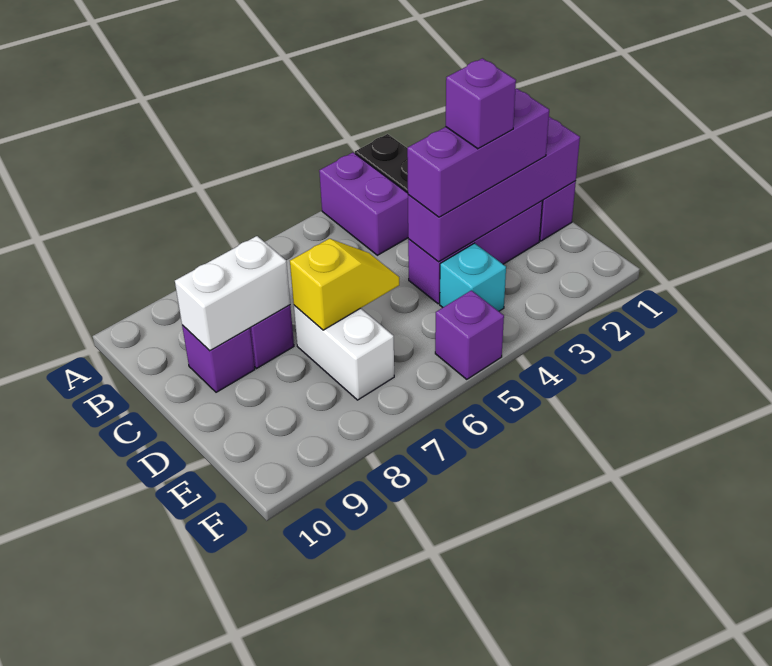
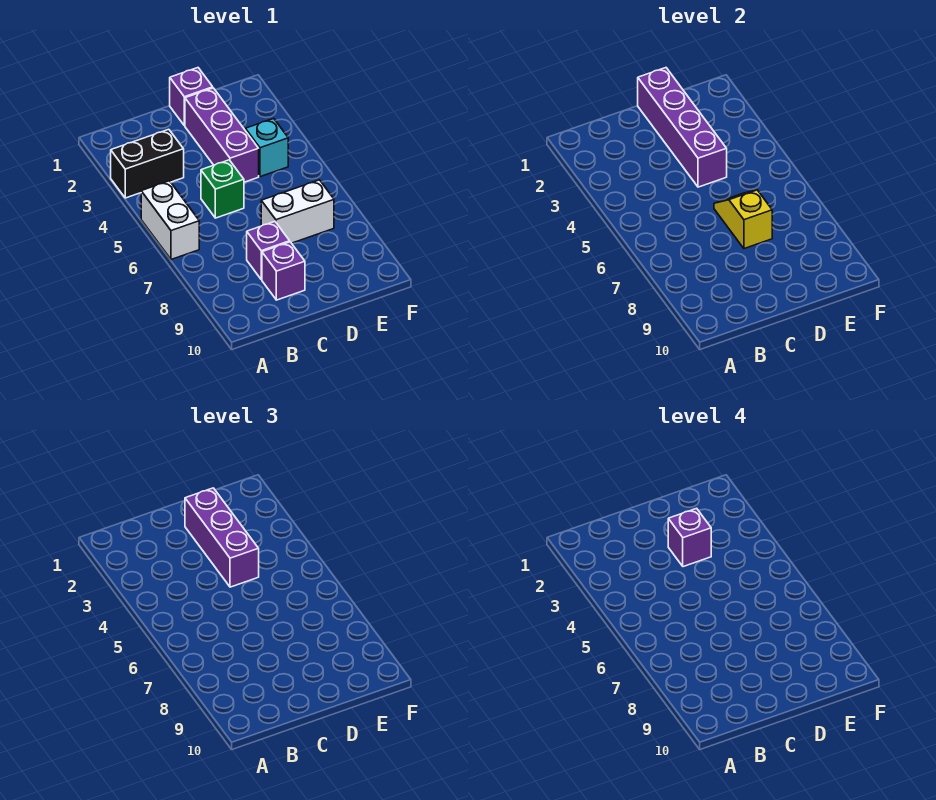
purple 1x2 brick [319,153,408,255] -> none
none -> green 1x1 brick [201,160,244,218]
white 1x2 brick [175,236,290,351] -> white 1x2 brick moved to [141,181,199,260]
purple 1x1 brick [435,290,504,379] -> none

